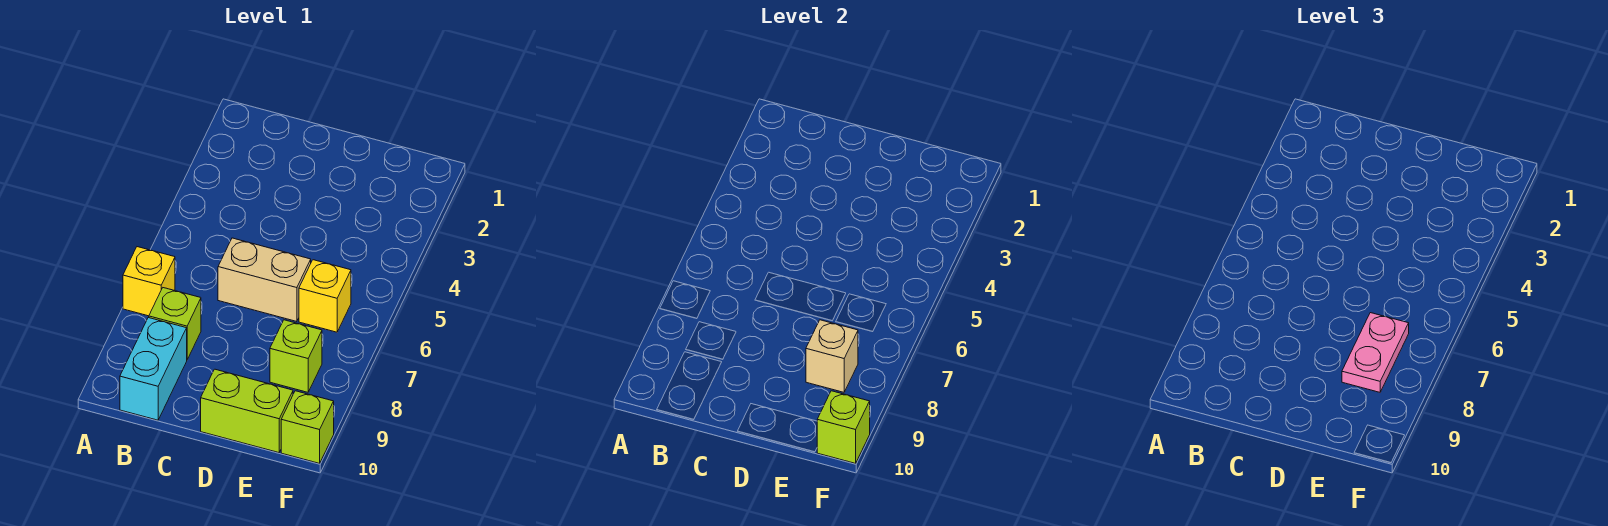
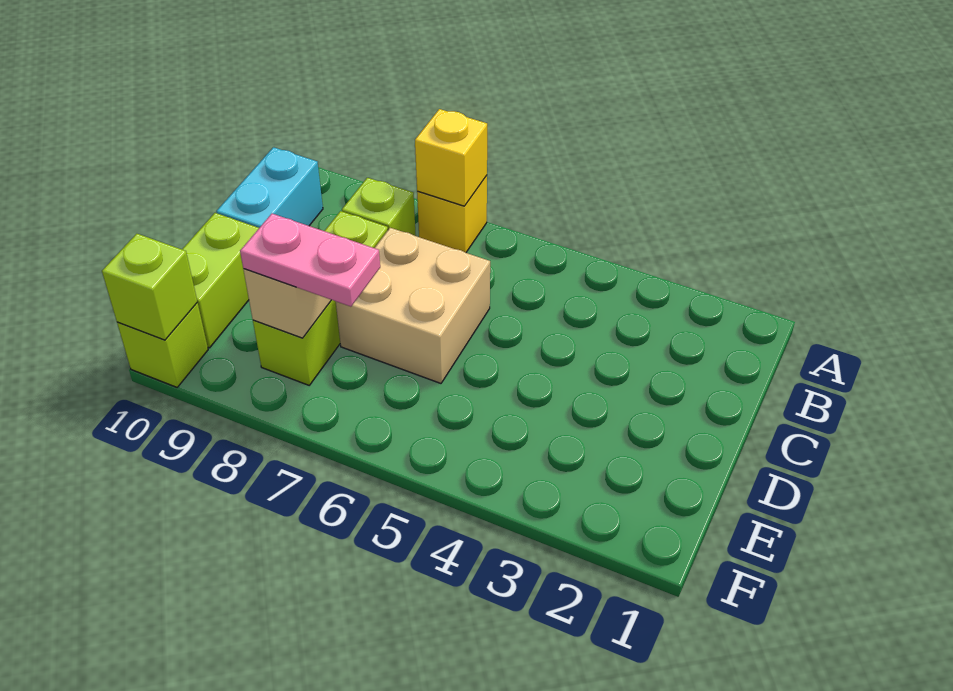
cyan 1x2 brick [120,317,187,420] -> cyan 1x2 brick turned to [216,147,323,228]
tan 1x2 brick [218,238,311,322] -> tan 2x2 brick [336,228,490,383]
yellow 1x1 brick [299,260,351,332] -> yellow 1x1 brick moved to [415,109,487,206]
lime 1x1 brick [270,320,322,392] -> lime 1x3 brick [253,211,388,385]

